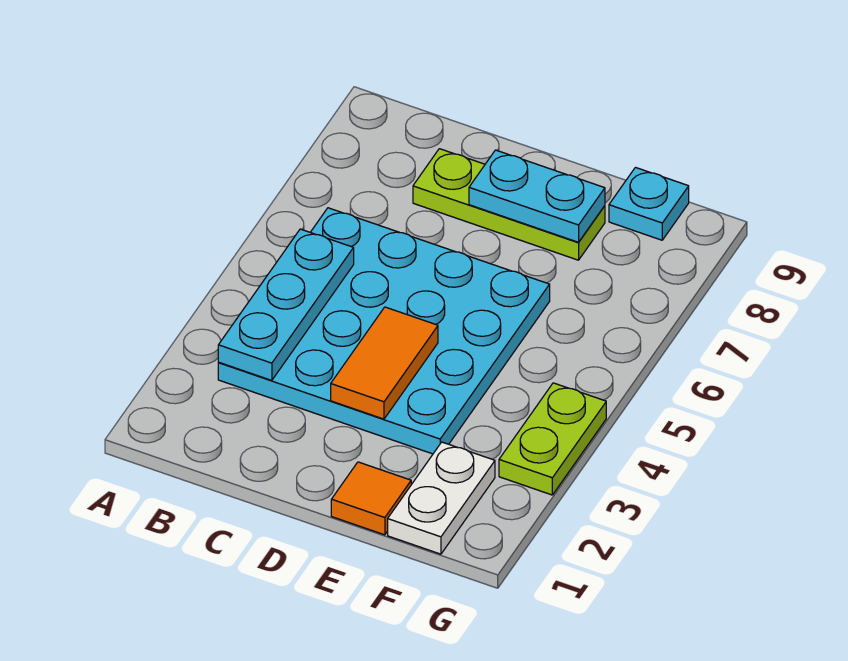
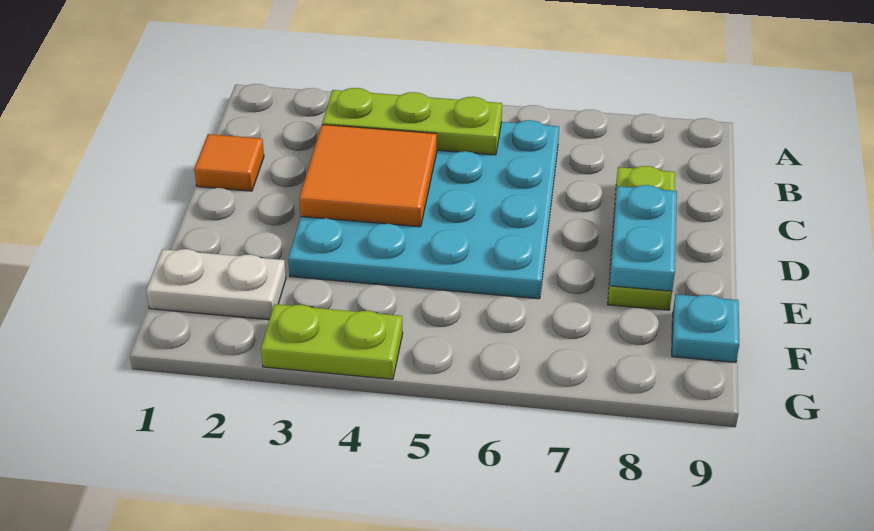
cyan 1x3 plate [218,229,354,380] -> lime 1x3 plate [322,88,502,155]
orange 1x2 tile [331,307,438,419] -> orange 2x2 tile [299,125,437,227]
orange 1x1 tile [331,462,411,535] -> orange 1x1 tile moved to [194,134,264,191]

